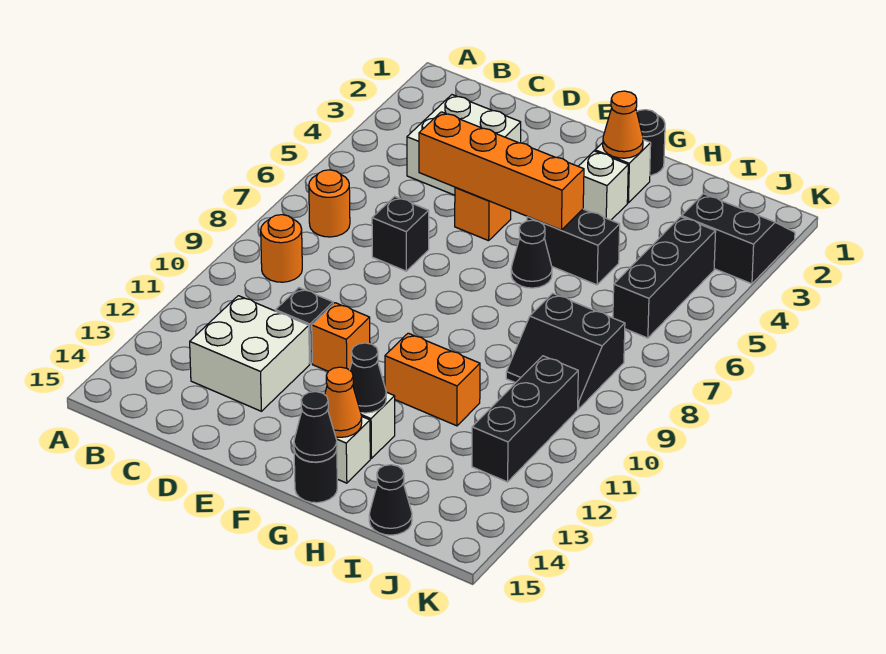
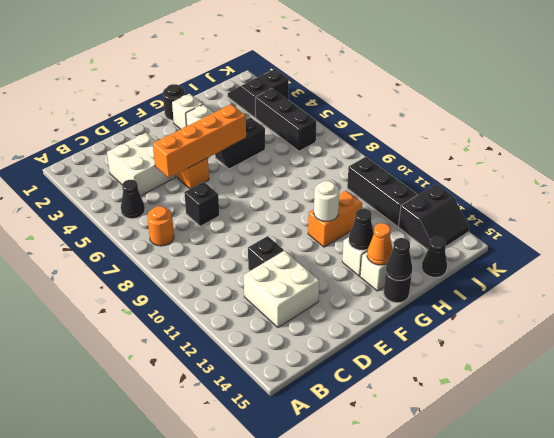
orange 1x1 round brick [261,215,302,282] -> none
orange 1x1 brick [312,303,370,371] -> none
orange 1x1 cone [603,91,643,158] -> none
black 1x1 cone [511,220,552,288] -> black 1x1 cone moved to [121,180,145,219]
none -> white 1x1 round brick [314,181,340,222]
black 2x2 slope [506,293,625,409] -> black 2x2 slope moved to [398,184,469,250]

